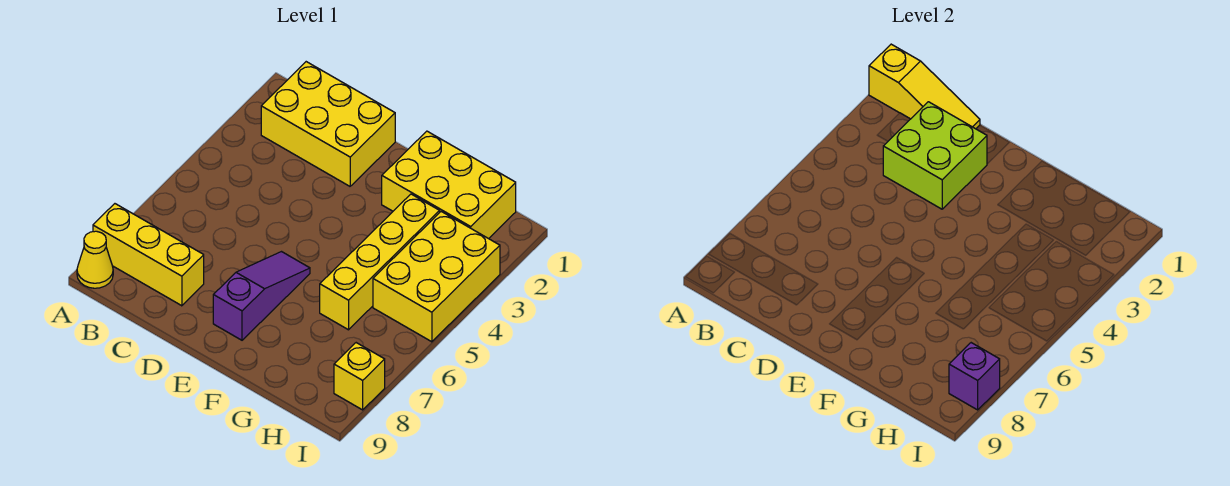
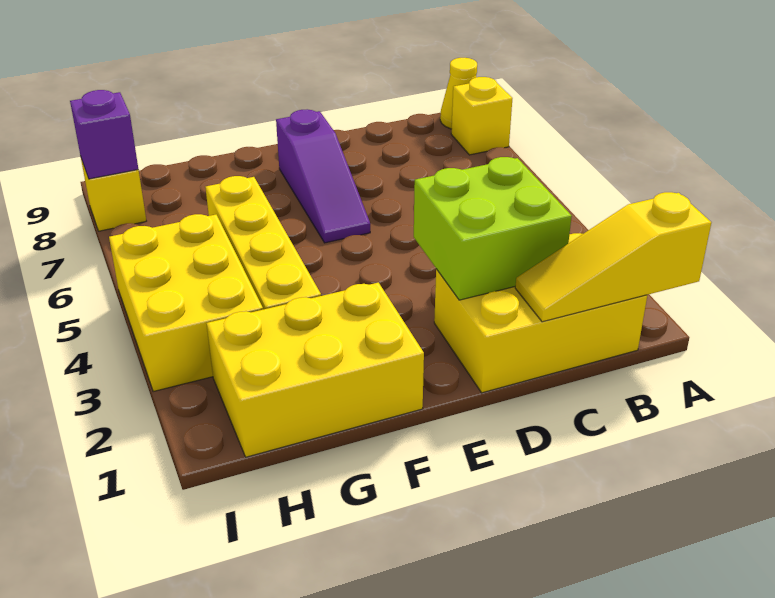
yellow 1x3 brick [93,204,204,306] -> yellow 1x1 brick [451,77,512,155]

